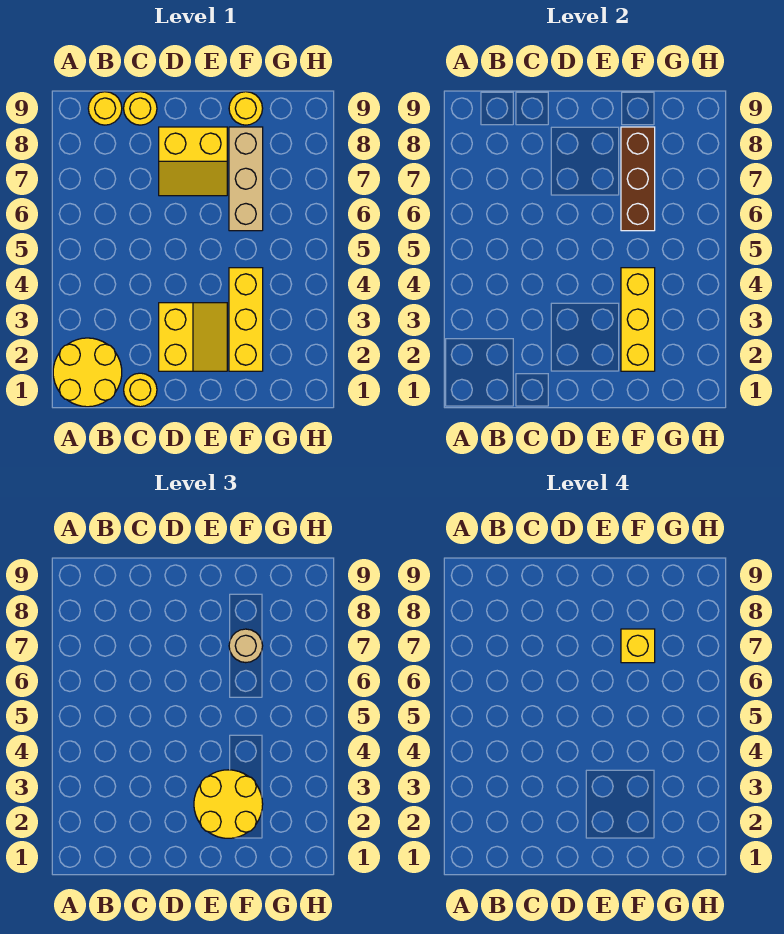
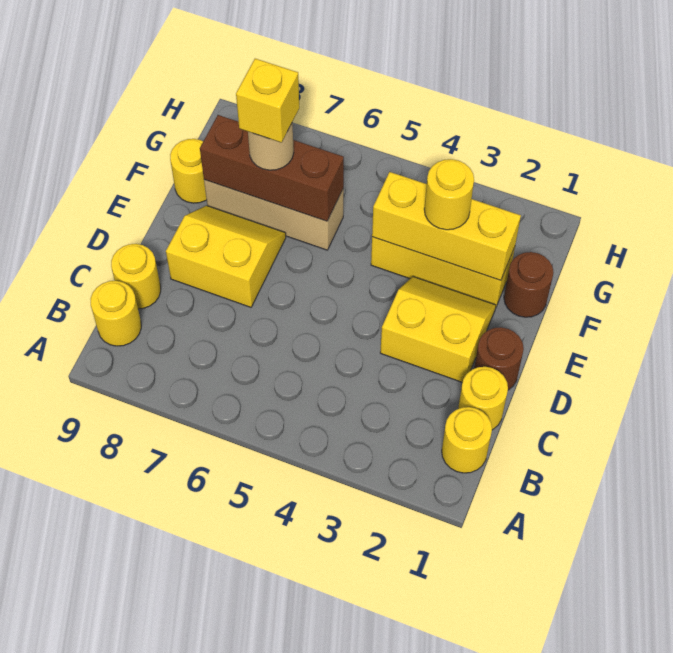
yellow 2x2 round brick [53,338,122,407] -> yellow 1x1 round brick [442,407,492,473]
none -> brown 1x1 round brick [474,327,524,390]
yellow 2x2 slope [159,127,227,196] -> yellow 2x2 slope turned to [166,206,286,307]
yellow 2x2 round brick [194,770,263,838] -> yellow 1x1 round brick [424,159,474,230]
none -> brown 1x1 round brick [504,252,554,317]

